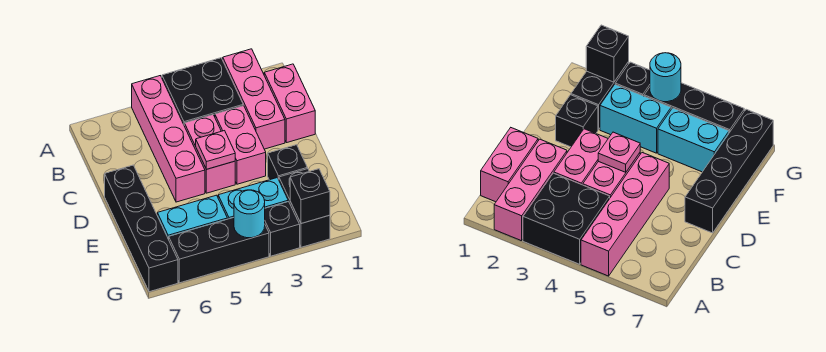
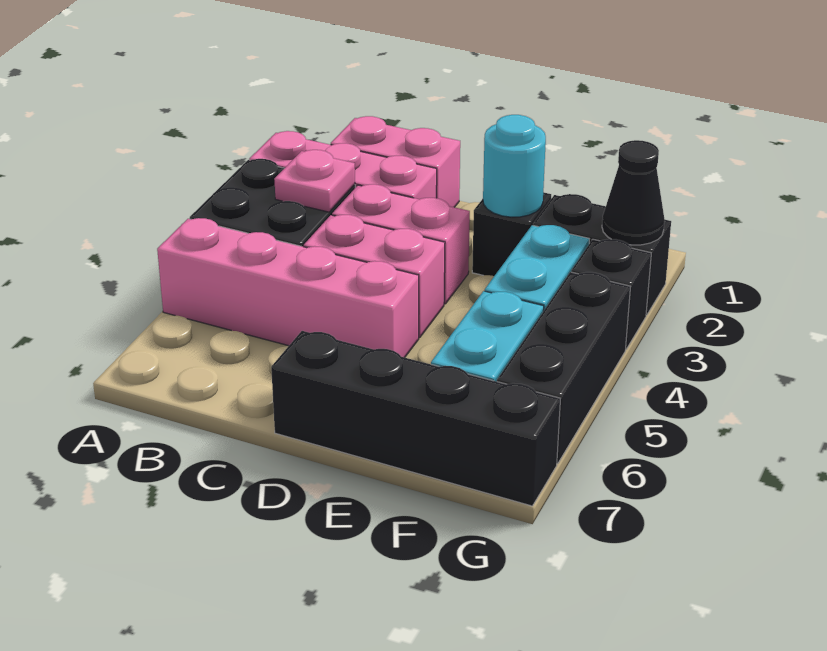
pink 1x1 plate [196,131,235,169] -> pink 1x1 plate moved to [274,150,355,212]
black 1x1 brick [290,169,330,224] -> black 1x1 cone [602,140,665,245]
cyan 1x1 round brick [234,190,265,238] -> cyan 1x1 round brick moved to [483,115,546,217]

